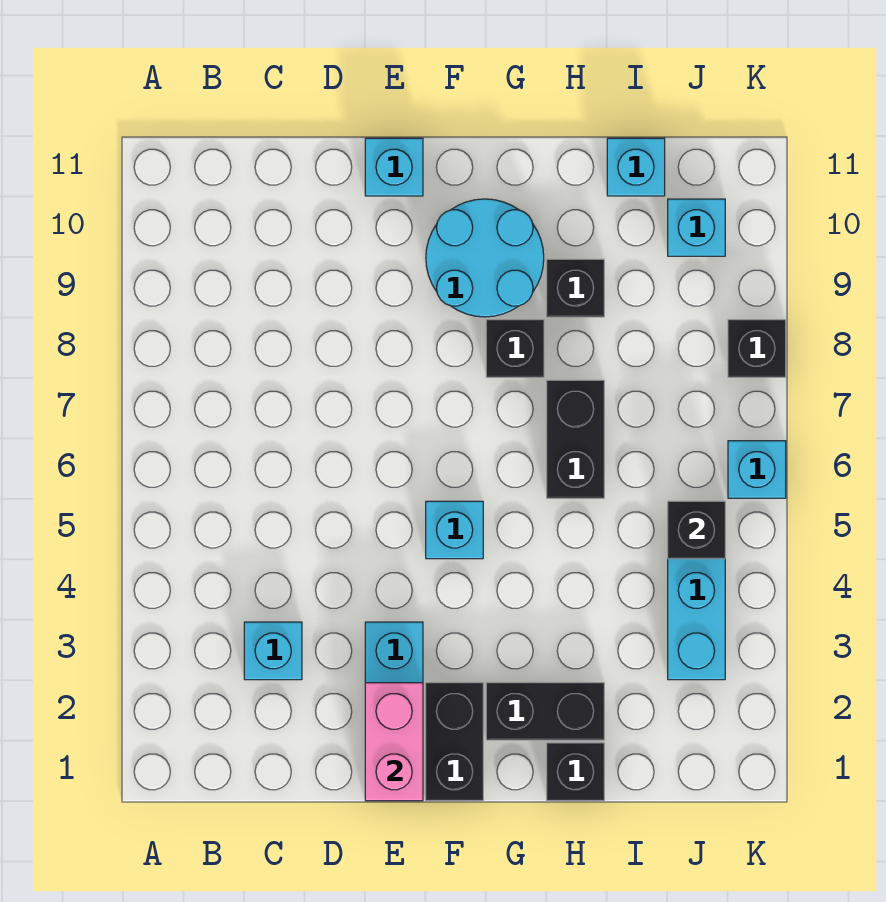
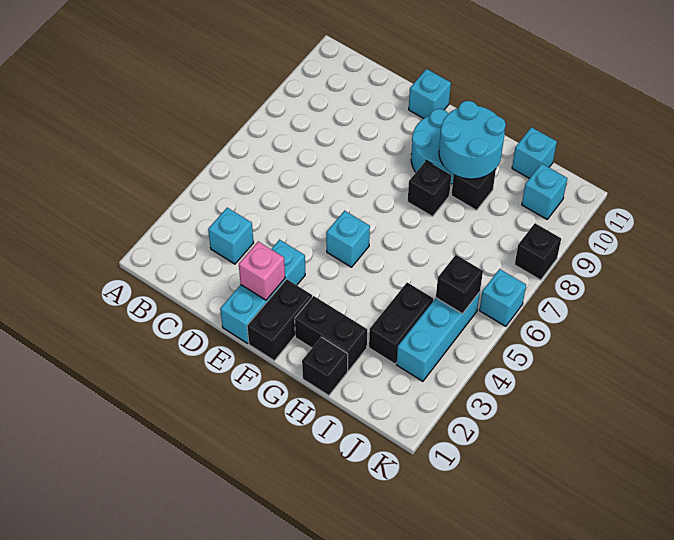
pink 1x2 brick [365,683,423,801] -> pink 1x1 brick [239,242,285,300]
none -> cyan 2x2 round brick [439,101,506,179]
black 1x2 brick [547,380,604,498] -> black 1x2 brick moved to [369,283,433,364]

